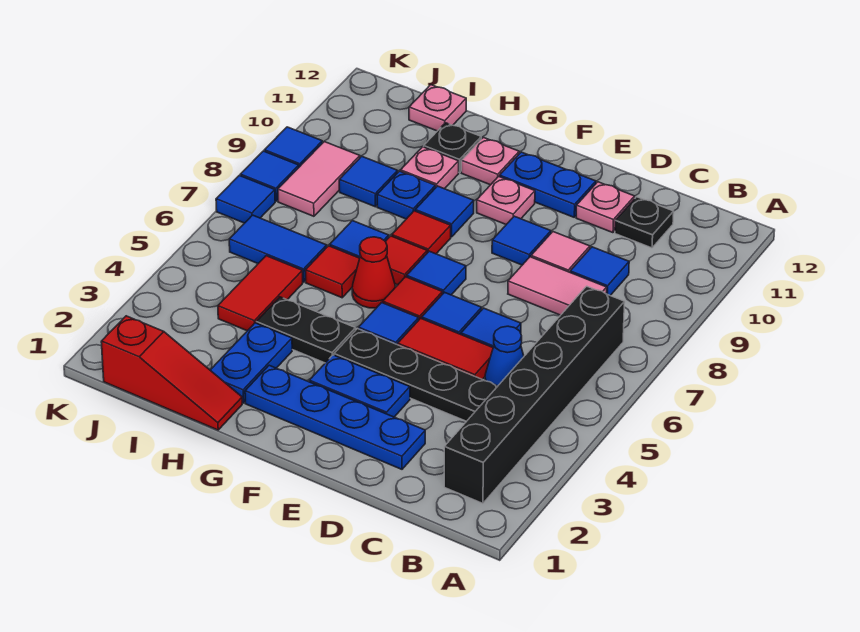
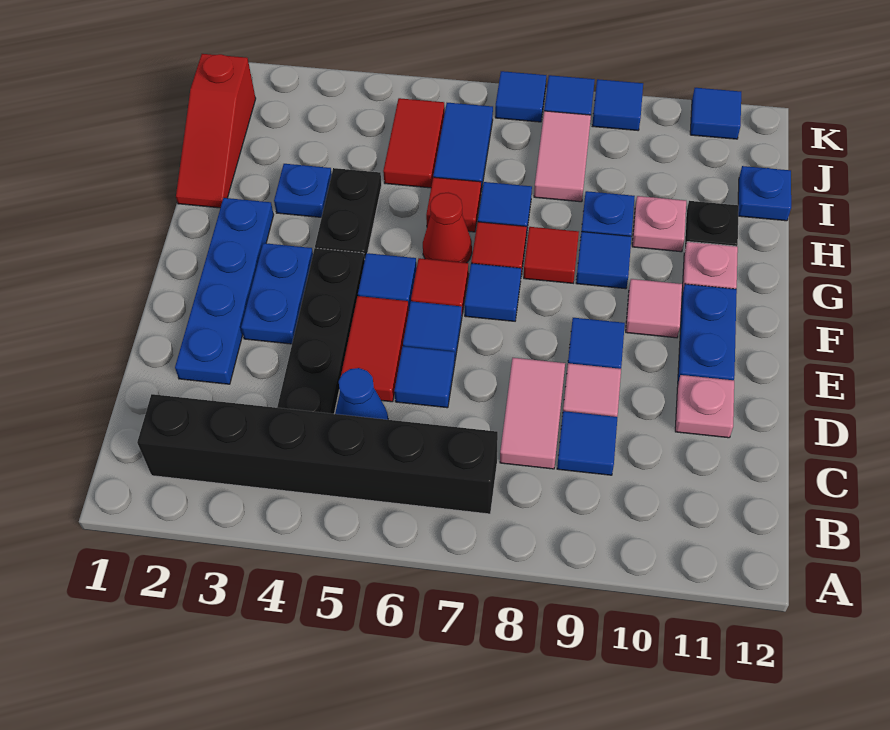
black 1x1 plate [615,197,674,248] -> none
pink 1x1 plate [477,177,535,224] -> pink 1x1 tile [626,279,682,338]
blue 1x2 plate [210,323,292,403] -> blue 1x1 plate [274,164,332,217]
red 1x2 tile [218,256,303,331] -> red 1x2 tile turned to [383,98,445,188]
blue 1x1 tile [339,156,398,207] -> blue 1x1 tile moved to [690,88,741,139]
pink 1x1 plate [409,85,466,131] -> blue 1x1 plate [738,166,791,221]
pink 1x2 tile [278,142,360,216] -> pink 1x2 tile turned to [534,111,591,202]

